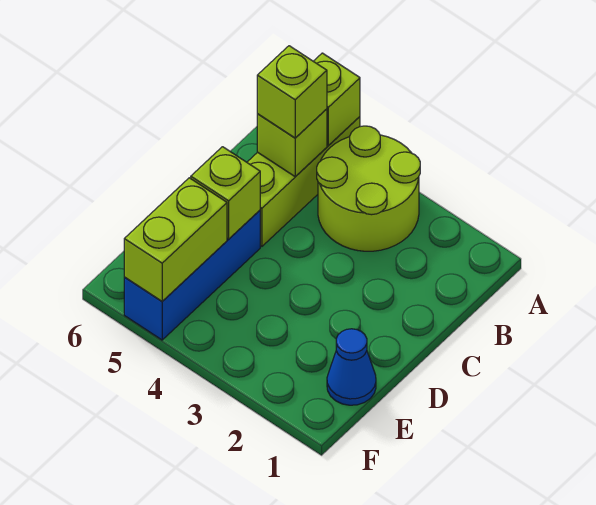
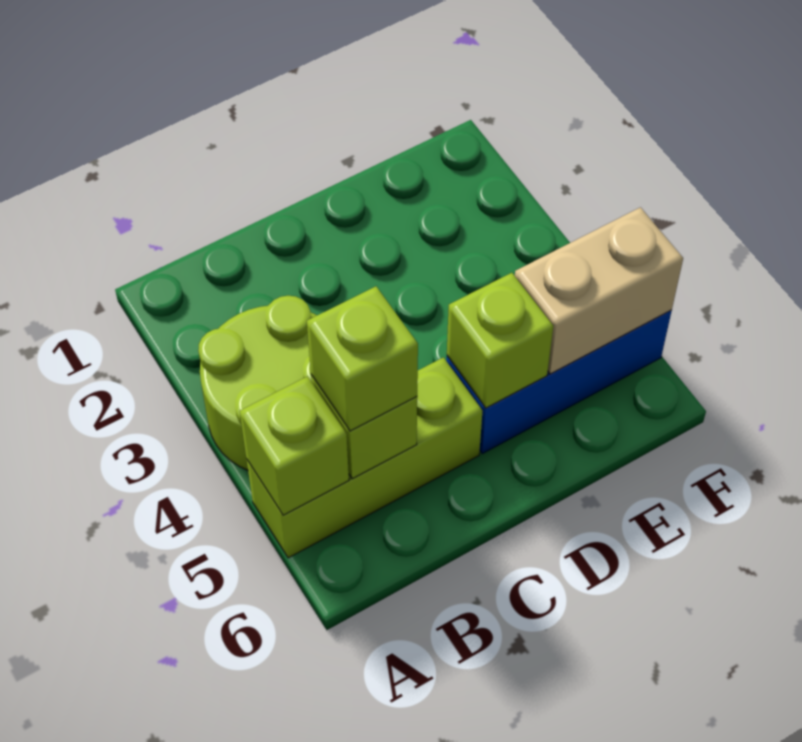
blue 1x1 cone [327,329,376,405] -> none
lime 1x2 brick [124,178,227,301] -> tan 1x2 brick [515,207,683,374]

